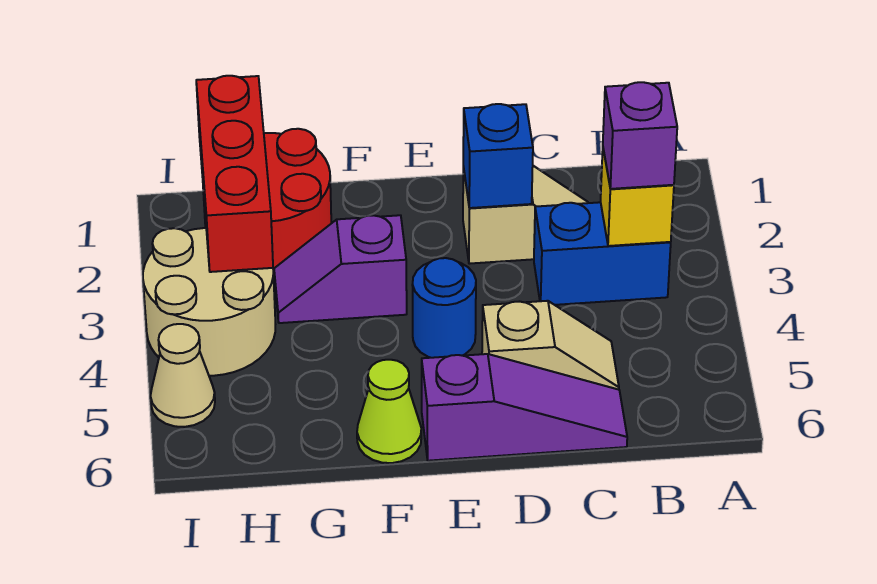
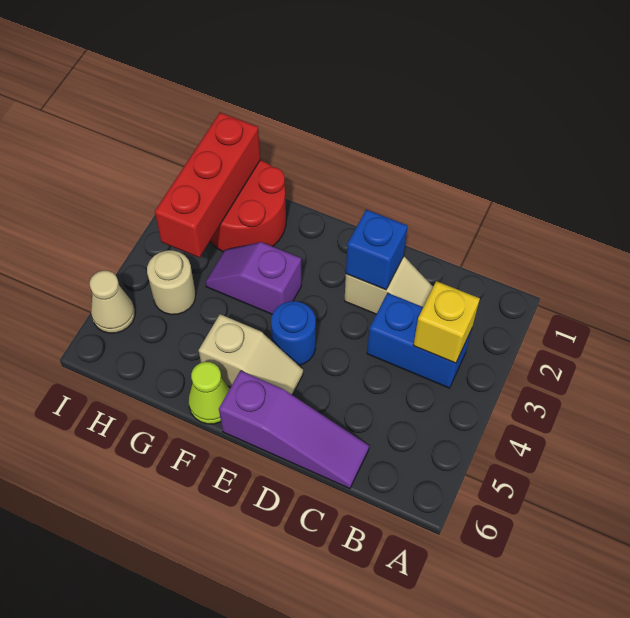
purple 1x1 brick [603,82,677,189] -> none
tan 1x2 slope [482,301,619,390] -> tan 1x2 slope moved to [199,314,303,395]
tan 2x2 round brick [143,228,275,376] -> tan 1x1 round brick [147,250,196,315]

